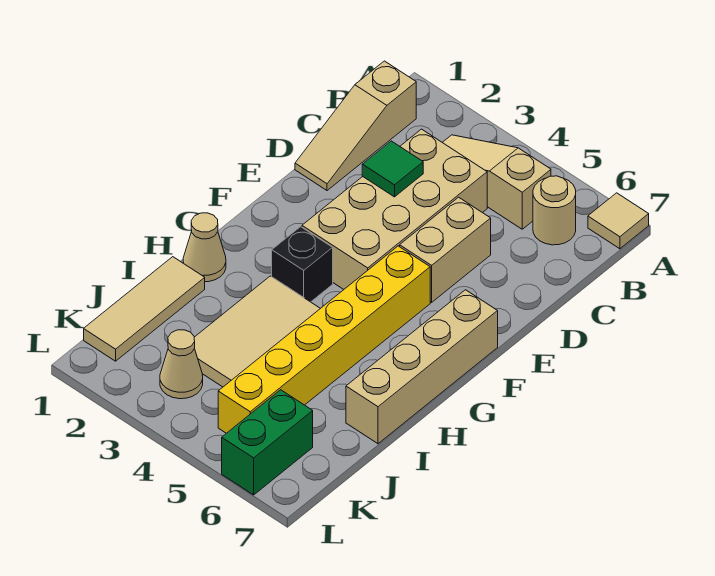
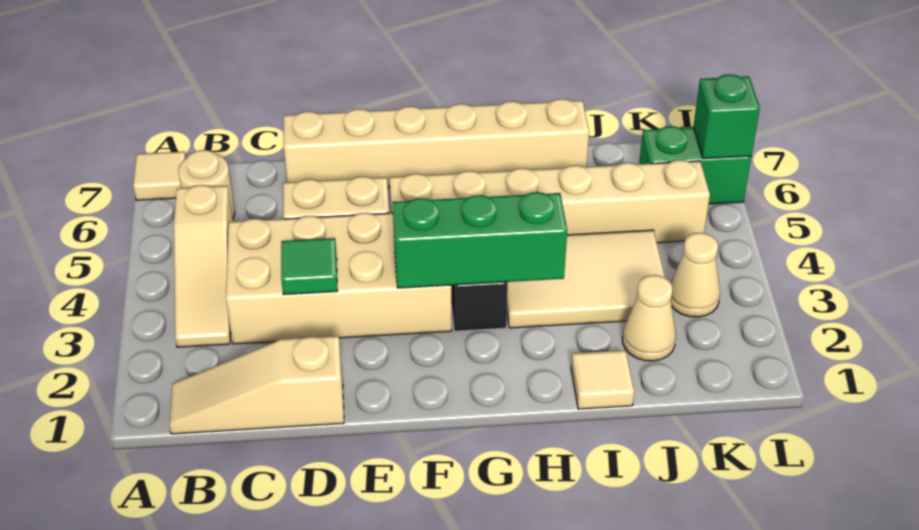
tan 1x3 slope [295,61,416,191] -> tan 1x3 slope turned to [169,336,344,434]
none -> green 1x3 brick [393,192,567,288]
yellow 1x6 brick [218,246,430,433] -> tan 1x6 brick [390,160,710,243]
tan 1x4 brick [346,290,498,444] -> tan 1x6 brick [284,99,589,187]
tan 1x1 cone [183,213,226,282] -> tan 1x1 cone moved to [622,275,676,361]
tan 1x3 tile [84,257,205,361] -> tan 1x1 tile [571,350,634,409]
none -> green 1x1 brick [693,74,760,159]

